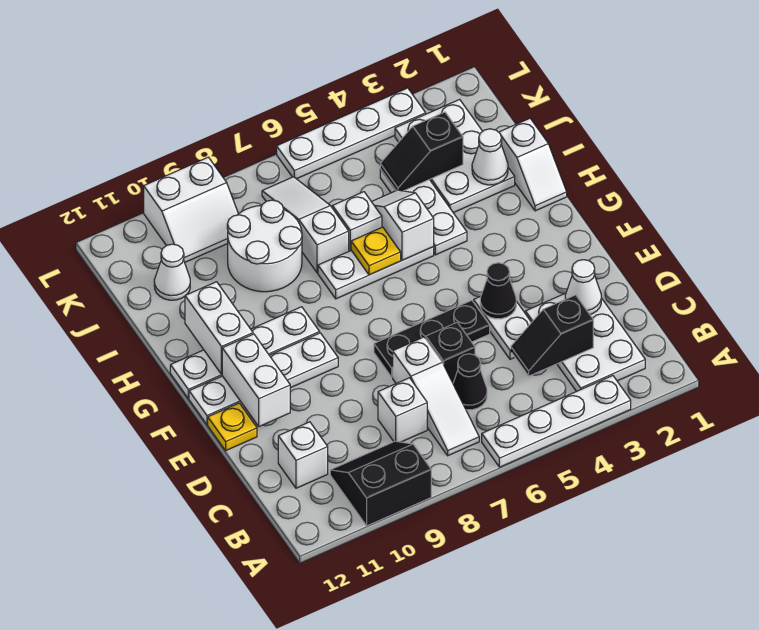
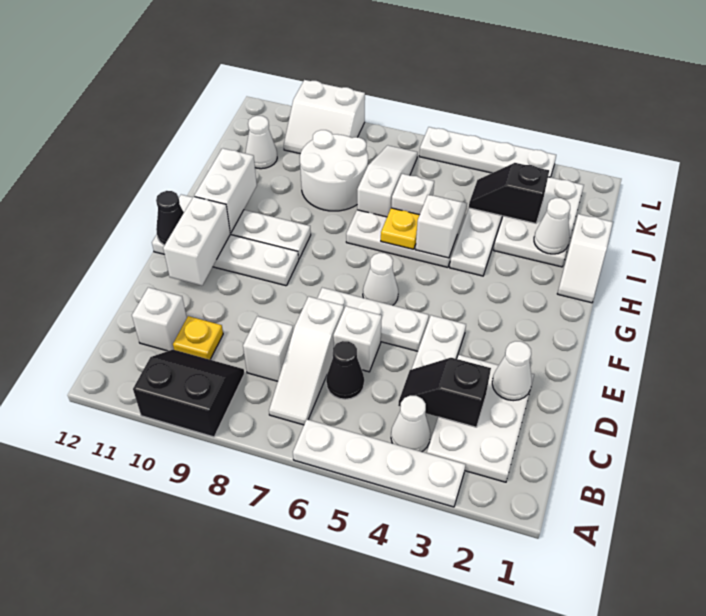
none -> white 1x1 cone [391,396,431,452]
black 1x1 brick [426,322,475,383] -> white 1x1 brick [333,306,382,372]
black 1x1 cone [480,263,516,319] -> black 1x1 cone moved to [156,191,184,245]
black 1x3 plate [374,300,490,377] -> white 1x3 plate [317,288,429,351]
yellow 1x1 plate [208,403,257,451] -> yellow 1x1 plate moved to [173,316,223,360]
none -> white 1x1 cone [363,253,398,305]

